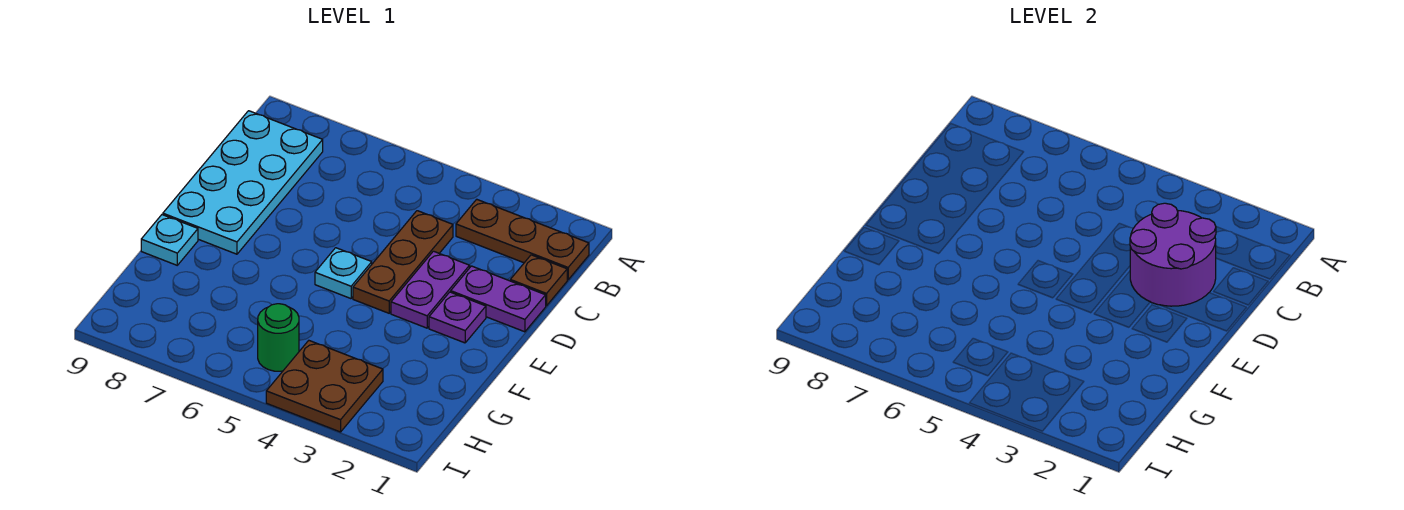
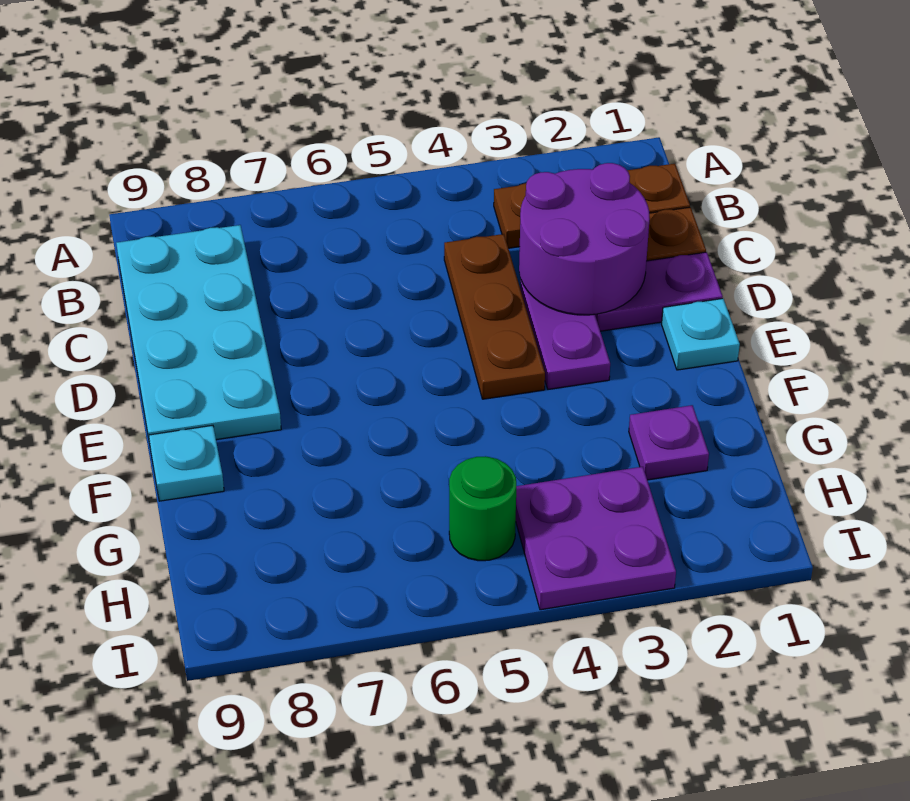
purple 1x1 plate [429,292,486,343] -> purple 1x1 plate moved to [629,405,709,480]
cyan 1x1 plate [315,248,372,299] -> cyan 1x1 plate moved to [662,299,740,370]
brown 2x2 plate [266,341,383,432] -> purple 2x2 plate [516,467,676,610]

